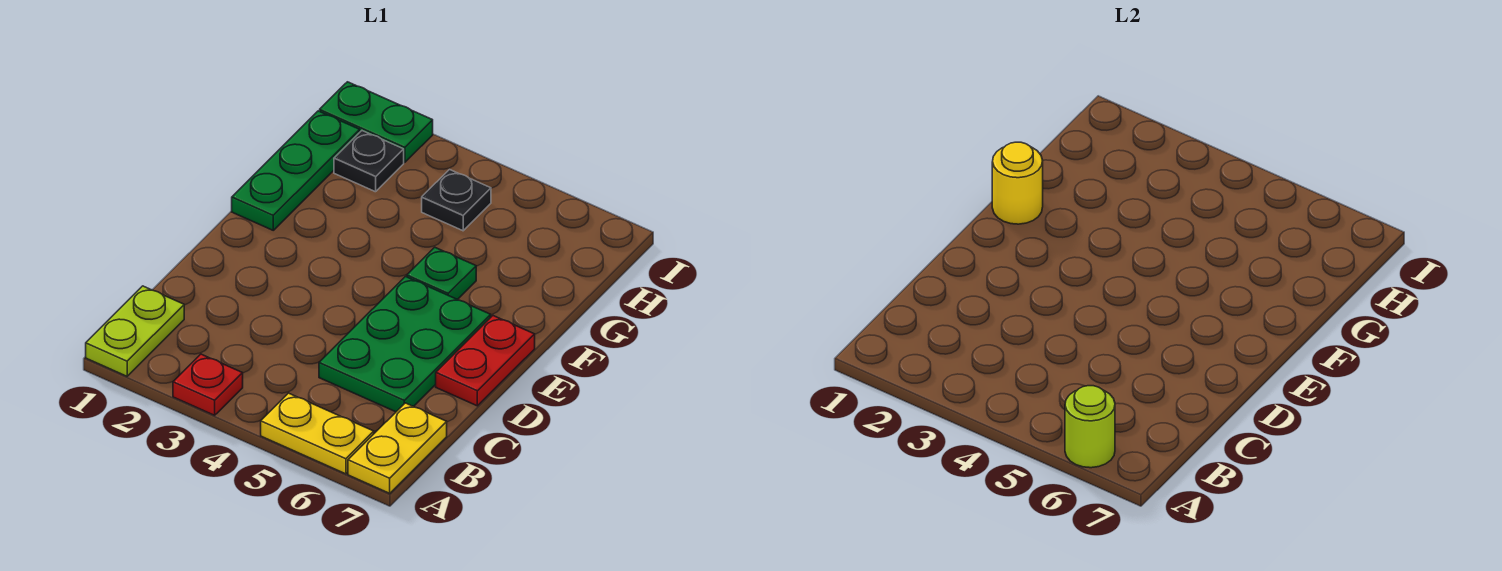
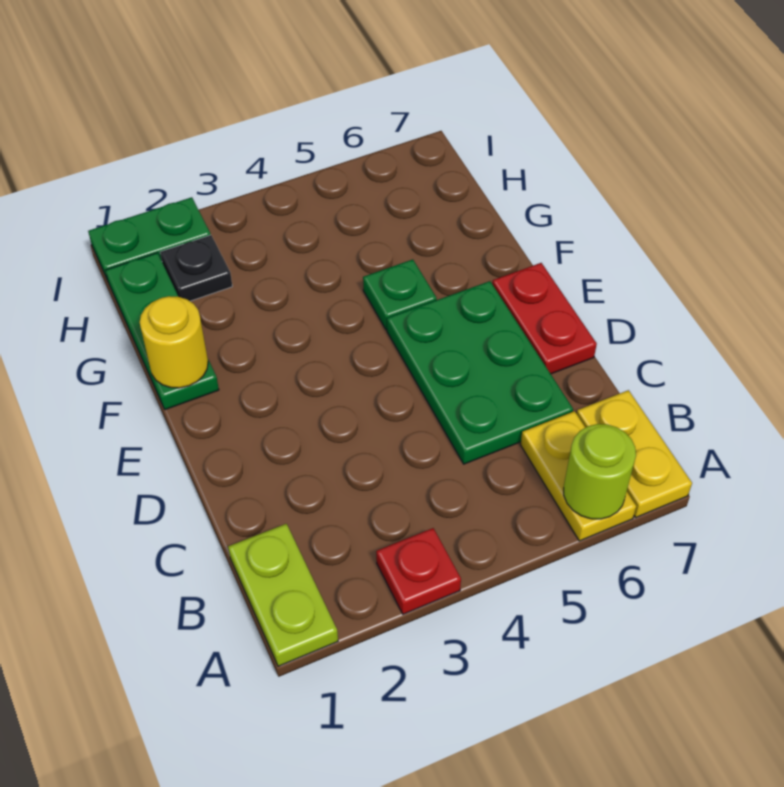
yellow 1x2 plate [261,393,374,474] -> yellow 1x2 plate turned to [520,411,636,541]
black 1x1 plate [422,170,491,231] -> none

